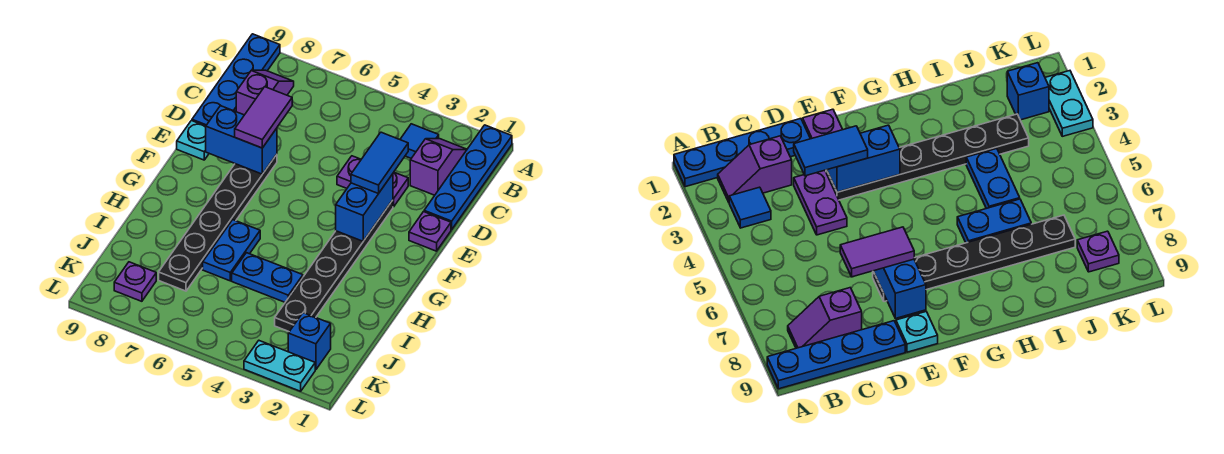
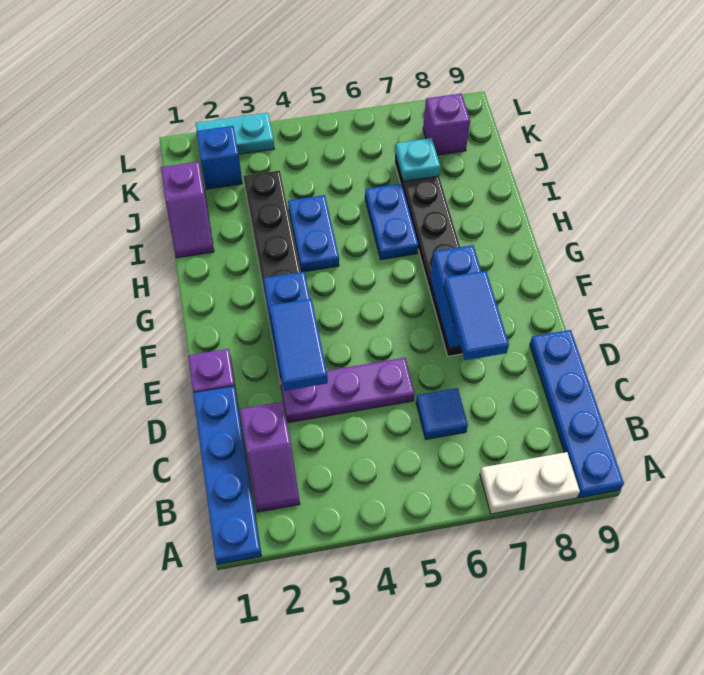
none -> white 1x2 plate [480,452,580,514]
blue 1x1 tile [400,124,439,158] -> blue 1x1 tile moved to [416,388,468,439]
purple 1x2 slope [236,70,294,115] -> purple 1x2 slope moved to [161,162,214,258]
purple 1x2 plate [337,156,408,207] -> purple 1x3 plate [280,358,415,423]
purple 1x2 tile [235,87,292,148] -> blue 1x2 tile [444,271,509,360]
blue 1x2 brick [206,106,277,174] -> blue 1x2 brick turned to [430,245,481,348]
cyan 1x1 plate [177,121,209,160] -> cyan 1x1 plate moved to [395,138,440,181]
blue 1x2 plate [232,253,303,302] -> blue 1x2 plate turned to [288,195,339,272]
purple 1x1 plate [114,262,156,301] -> purple 1x1 brick [423,94,470,155]

